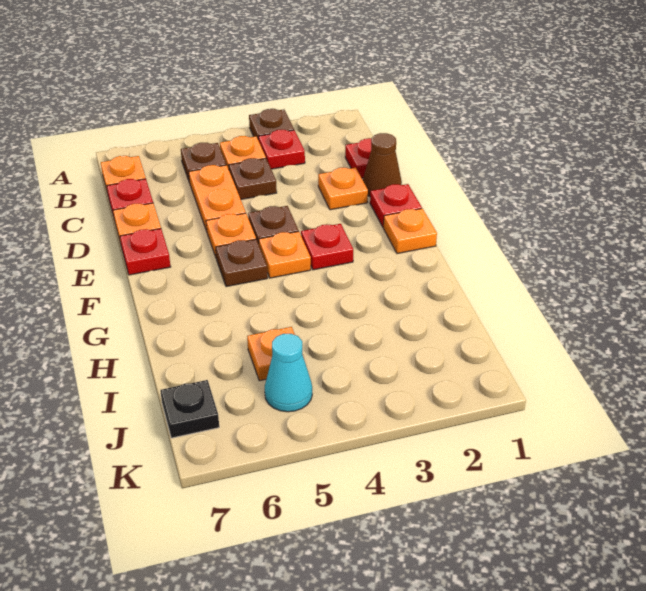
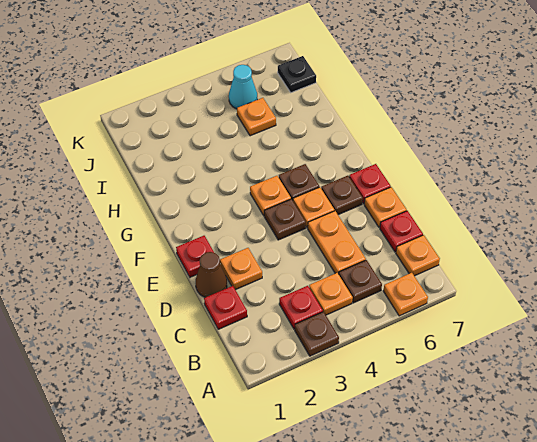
brown 1x1 plate [229,158,277,199] -> brown 1x1 plate moved to [321,176,363,215]
orange 1x1 plate [383,209,437,254] -> orange 1x1 plate moved to [383,273,428,316]
red 1x1 plate [301,224,353,270] -> none

